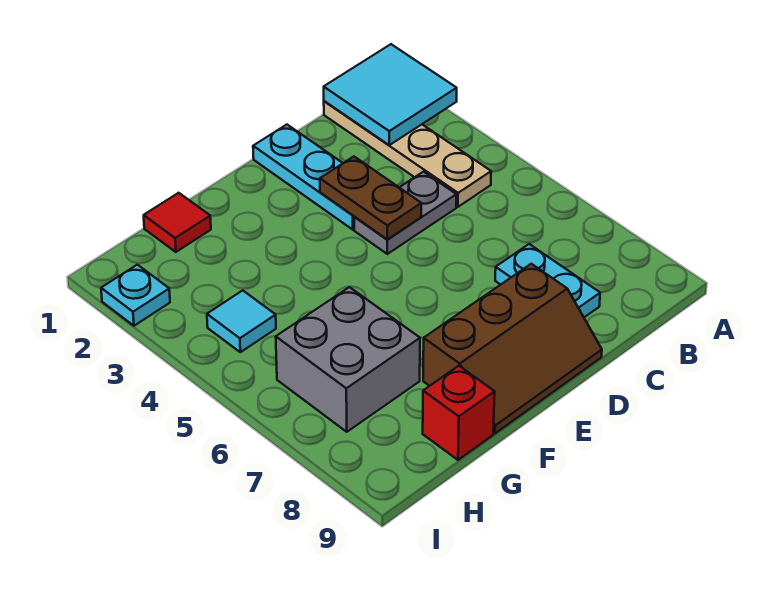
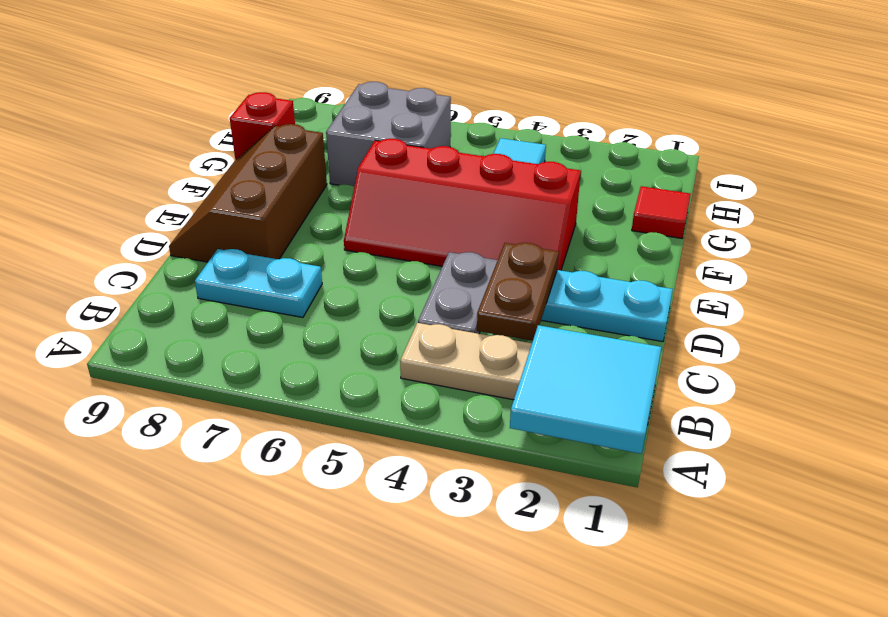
brown 1x2 plate [320,157,421,239] -> brown 1x2 plate turned to [477,243,559,341]
none -> red 2x4 slope [344,139,581,270]
cyan 1x1 plate [101,265,170,326] -> none

